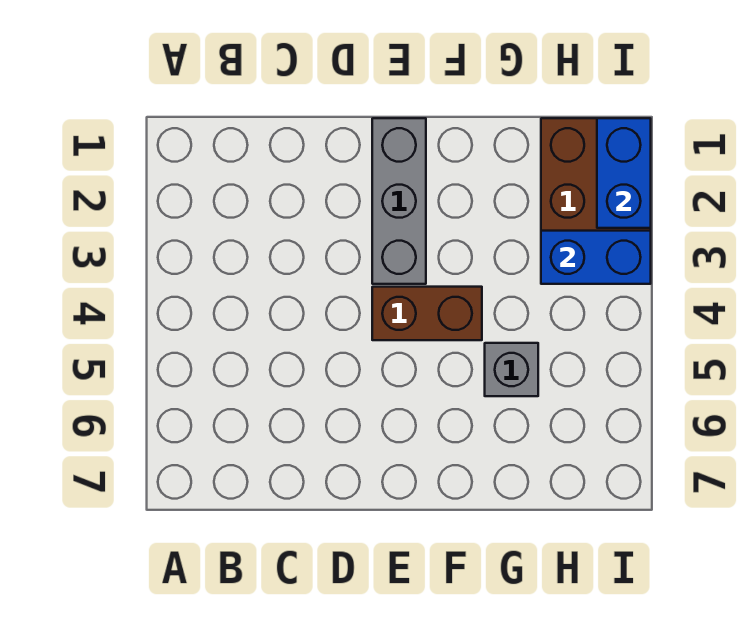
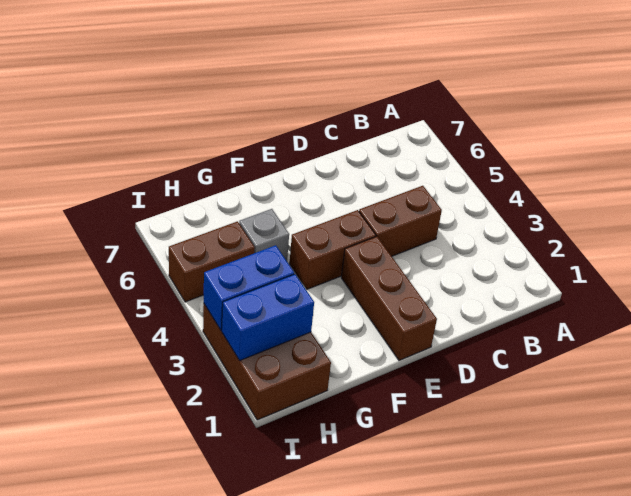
none -> brown 1x2 brick [359,186,442,256]
grey 1x3 brick [372,118,426,284] -> brown 1x3 brick [341,237,437,360]
none -> brown 1x2 brick [169,221,255,302]
blue 1x2 brick [597,118,651,228] -> blue 1x2 brick turned to [222,274,314,360]

